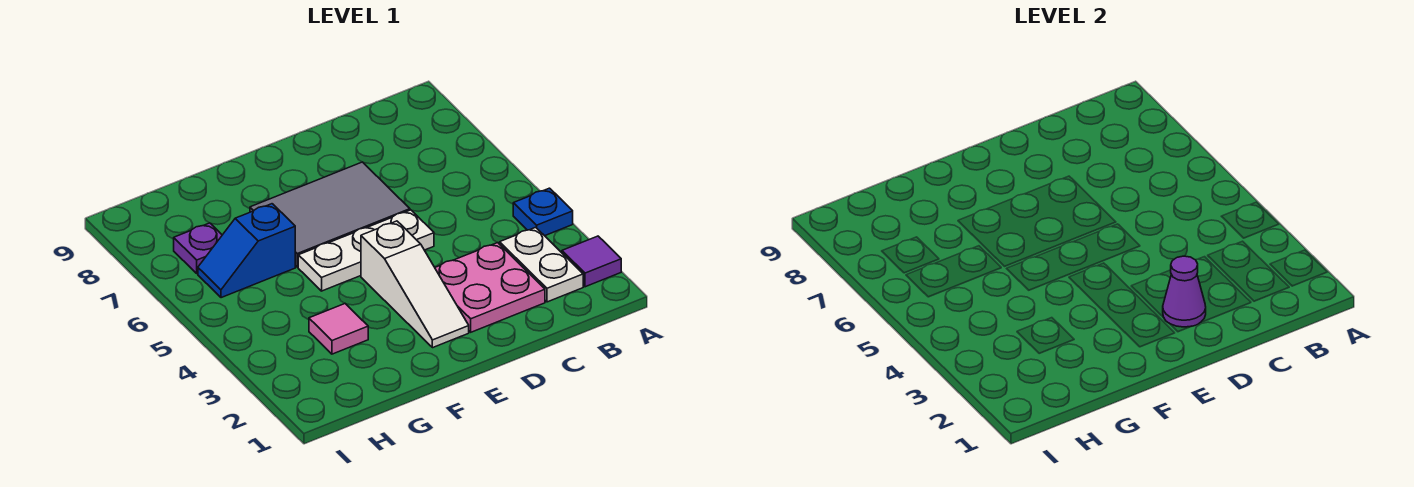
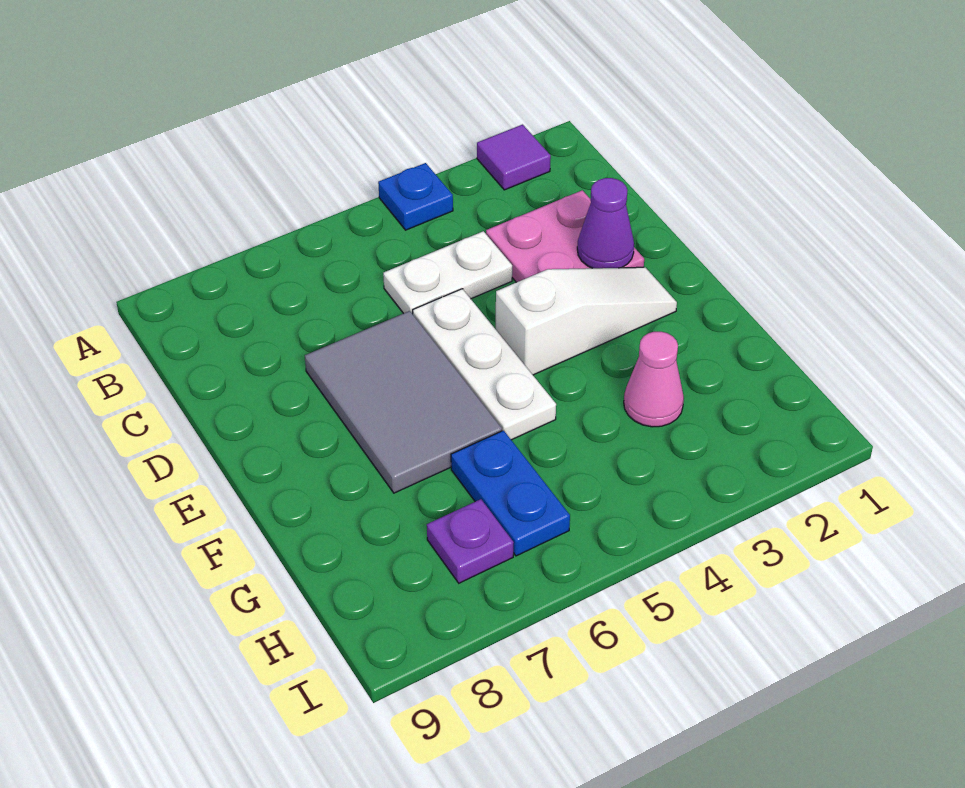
white 1x2 plate [500,227,583,302] -> white 1x2 plate moved to [383,231,512,314]
pink 1x1 tile [309,304,368,354] -> pink 1x1 cone [624,332,684,427]
blue 1x2 slope [198,204,295,298] -> blue 1x2 plate [451,431,570,556]

